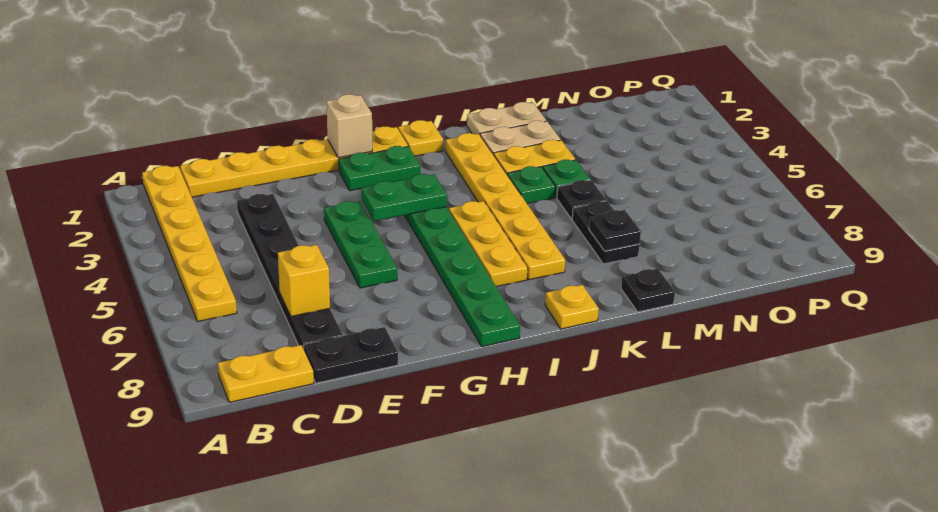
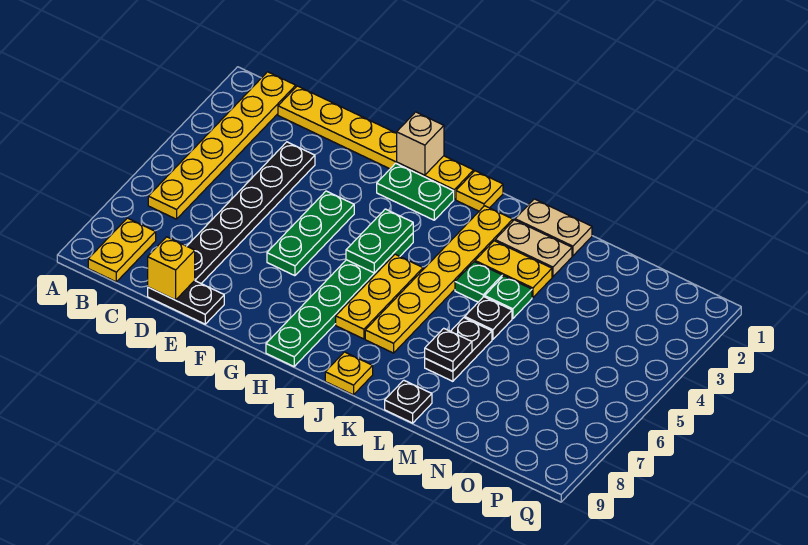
yellow 1x2 plate [218,345,314,402] -> yellow 1x2 plate turned to [88,218,156,282]
yellow 1x1 brick [278,245,330,316] -> yellow 1x1 brick moved to [148,237,195,300]
green 1x2 plate [362,174,447,221] -> green 1x2 plate turned to [346,209,413,273]

